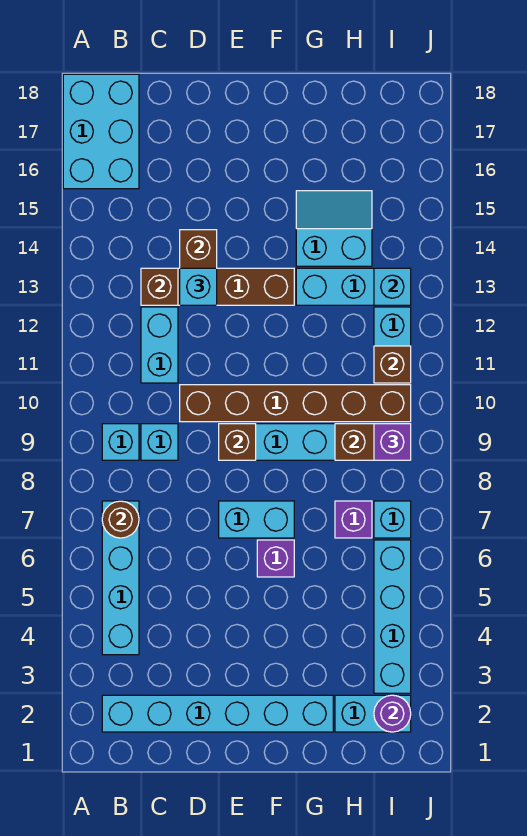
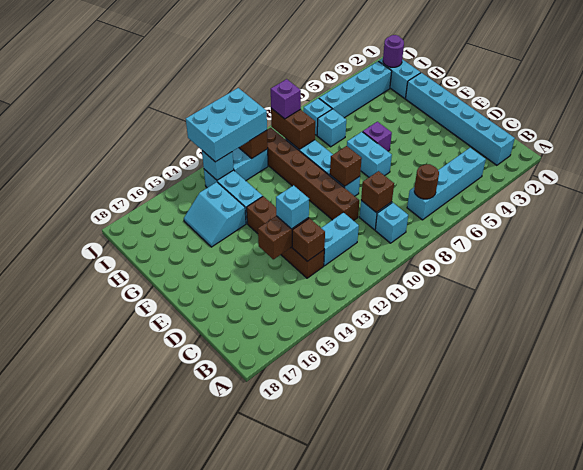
cyan 2x3 brick [63,74,139,189] -> cyan 2x3 brick moved to [186,88,267,162]
none -> brown 1x1 brick [361,171,394,213]
purple 1x1 brick [335,501,372,538] -> cyan 1x1 brick [317,109,346,147]

